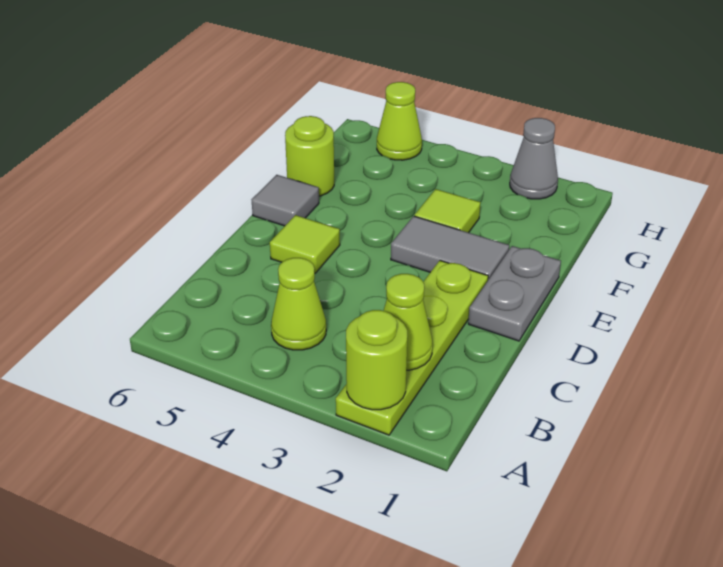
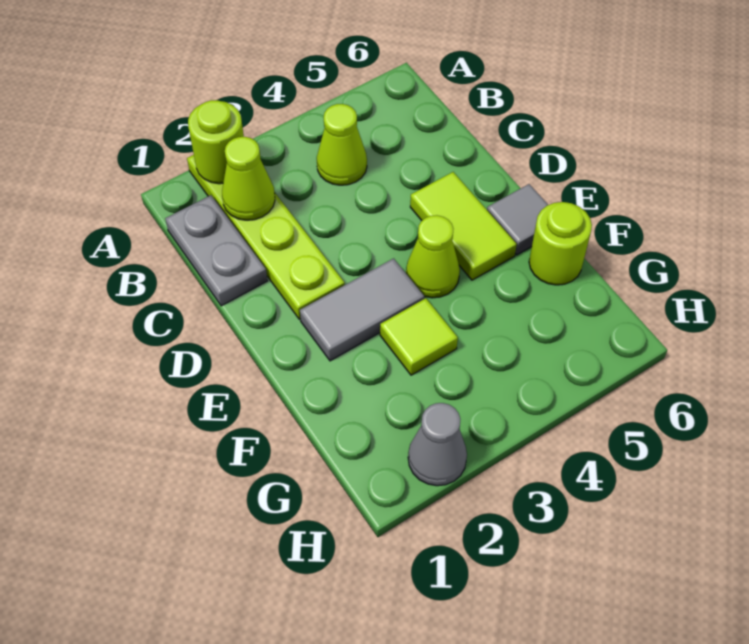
grey 1x2 plate [468,246,561,341] -> grey 1x2 plate moved to [165,195,268,306]
lime 1x1 tile [270,215,340,273] -> lime 1x2 tile [410,172,517,280]
lime 1x1 cone [377,82,422,160] -> lime 1x1 cone moved to [406,215,460,298]

